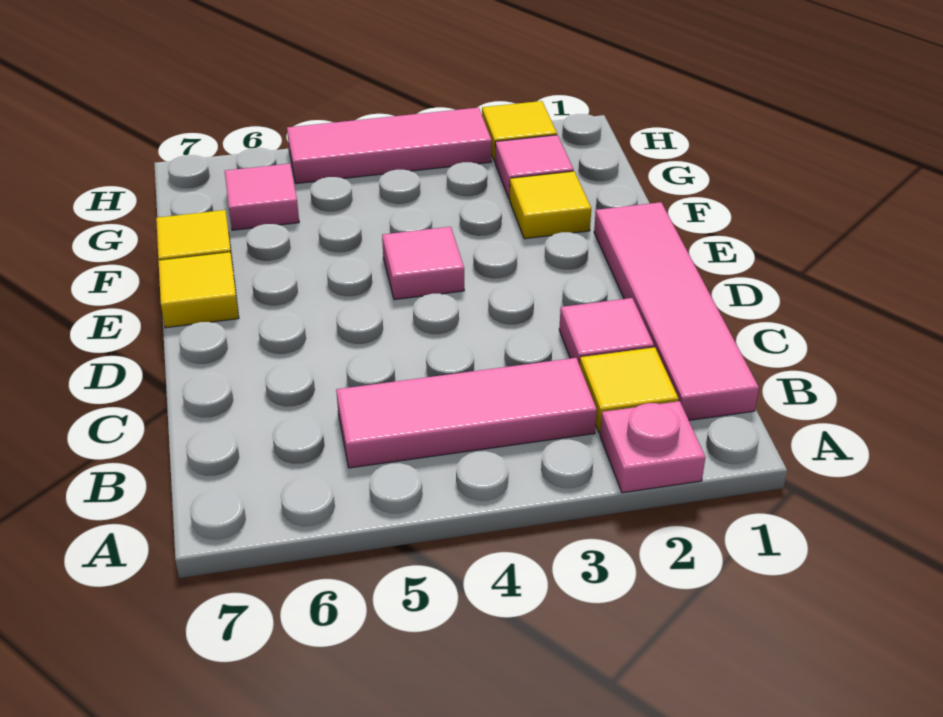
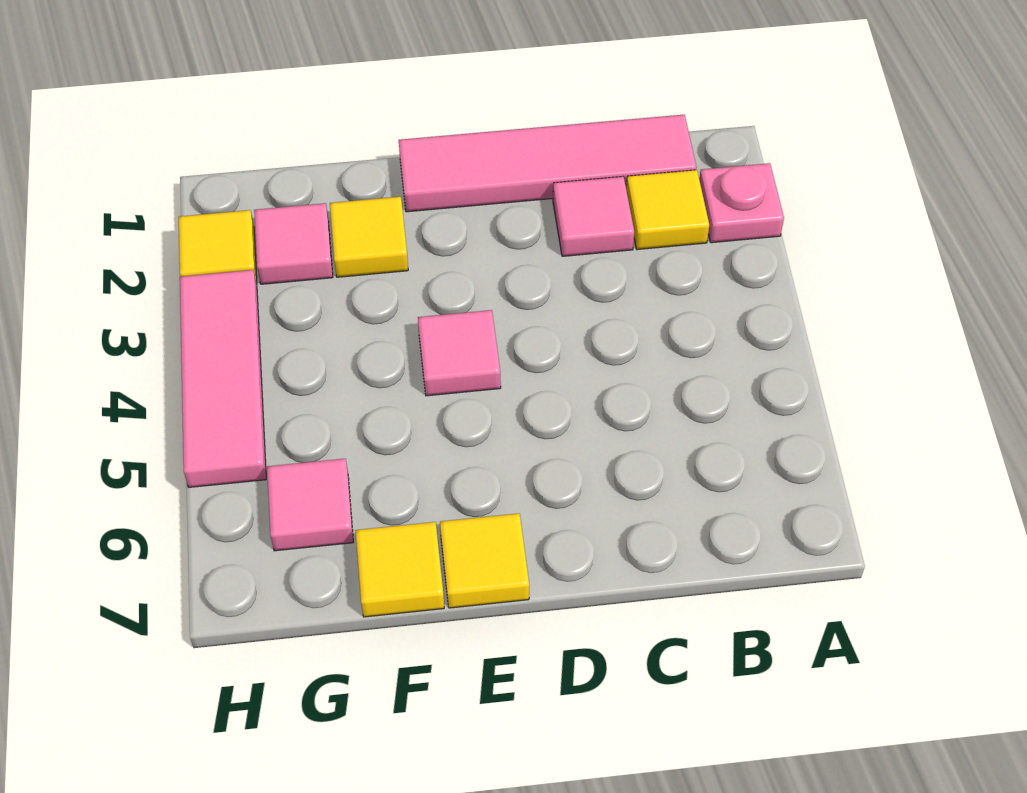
pink 1x3 tile [336,358,597,468] -> none

